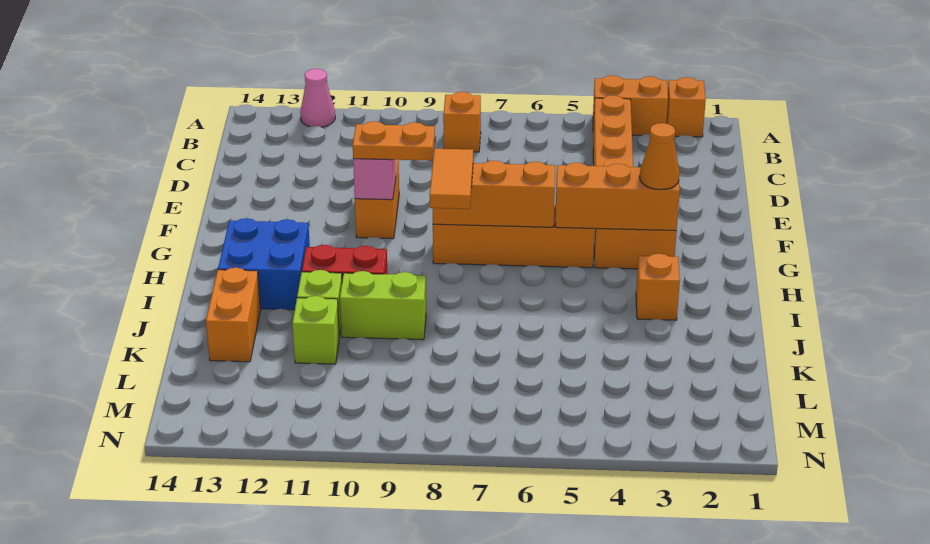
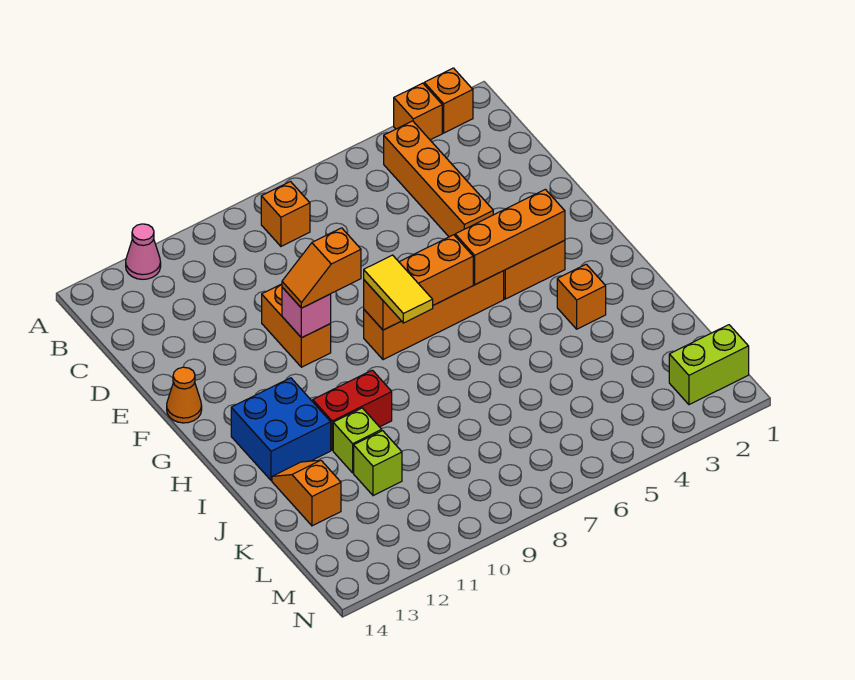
orange 1x2 brick [593,75,668,135] -> orange 1x1 brick [394,83,442,140]
orange 1x2 plate [353,121,435,161] -> orange 1x2 slope [282,228,361,308]
orange 1x1 cone [640,123,680,190] -> orange 1x1 cone moved to [167,367,202,423]
orange 1x2 tile [430,149,473,209] -> yellow 1x2 tile [364,255,433,323]
lime 1x2 brick [340,271,426,340] -> lime 1x2 brick moved to [669,325,749,405]
orange 1x2 brick [206,268,261,362] -> orange 1x2 slope [272,460,341,526]

